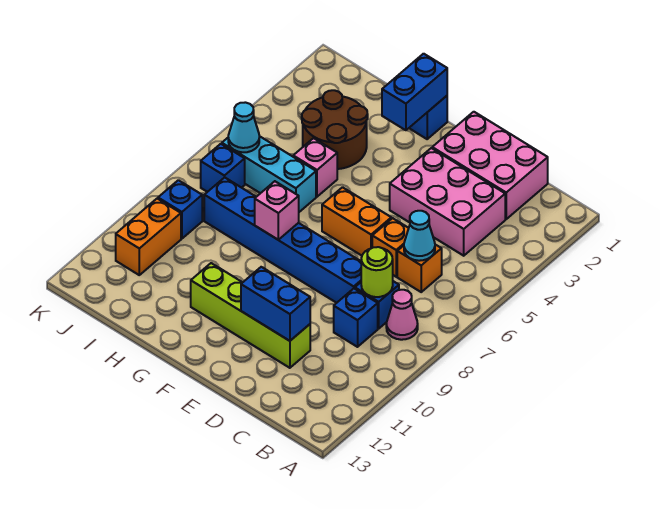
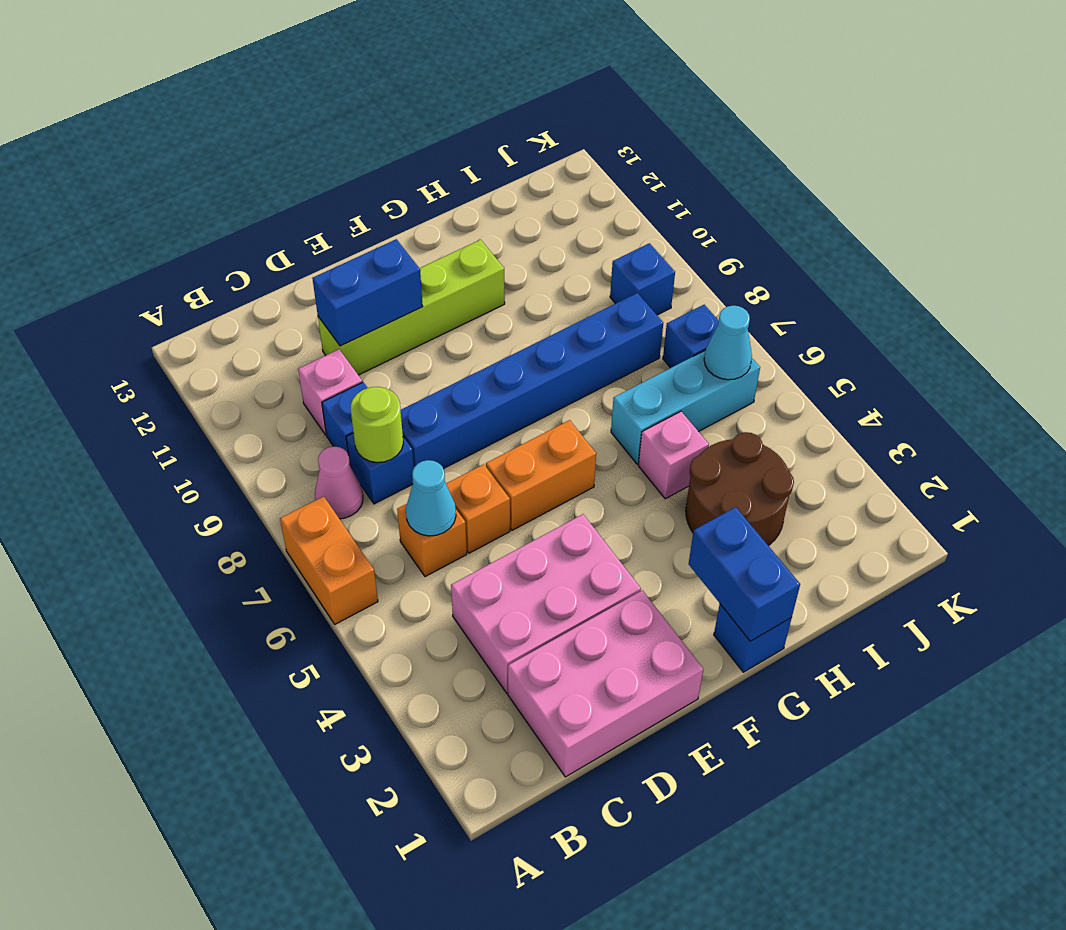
pink 1x1 brick [255,181,299,240] -> pink 1x1 brick moved to [298,349,362,435]
orange 1x2 brick [116,199,181,275] -> orange 1x2 brick moved to [280,496,378,624]

